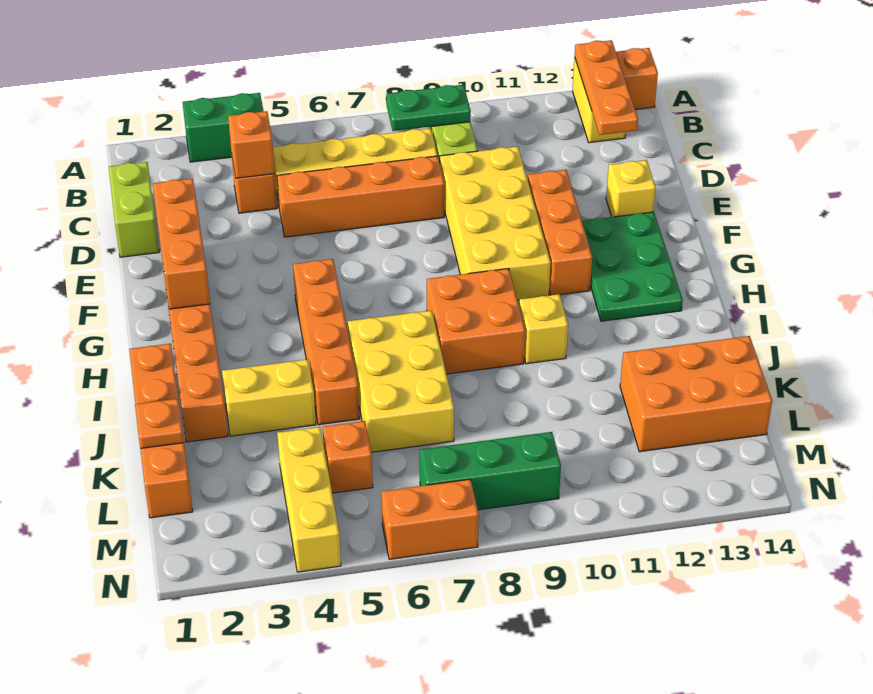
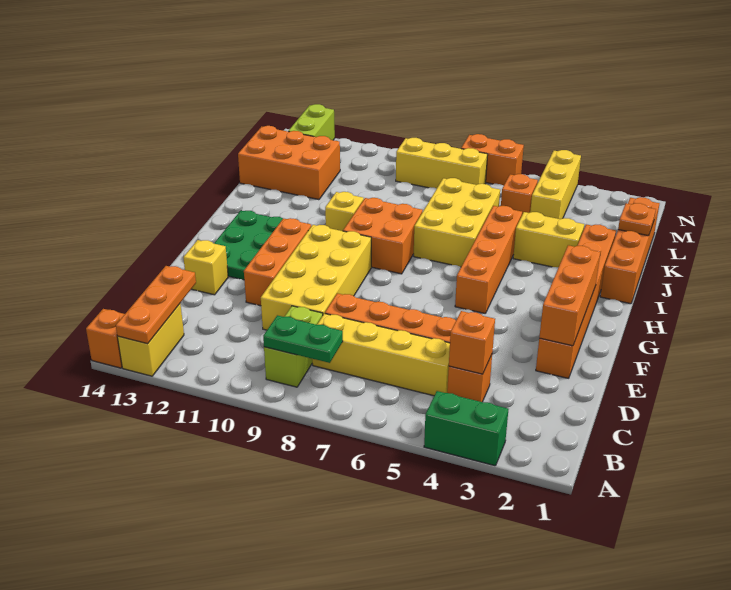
lime 1x2 brick [109,162,159,257] -> lime 1x2 brick moved to [288,104,335,140]
green 1x3 brick [420,432,561,510] -> yellow 1x3 brick [396,138,488,188]

